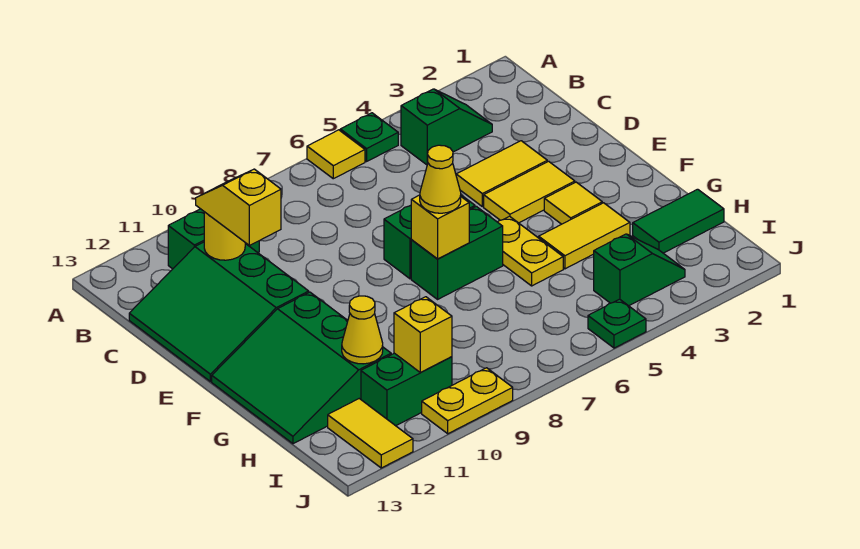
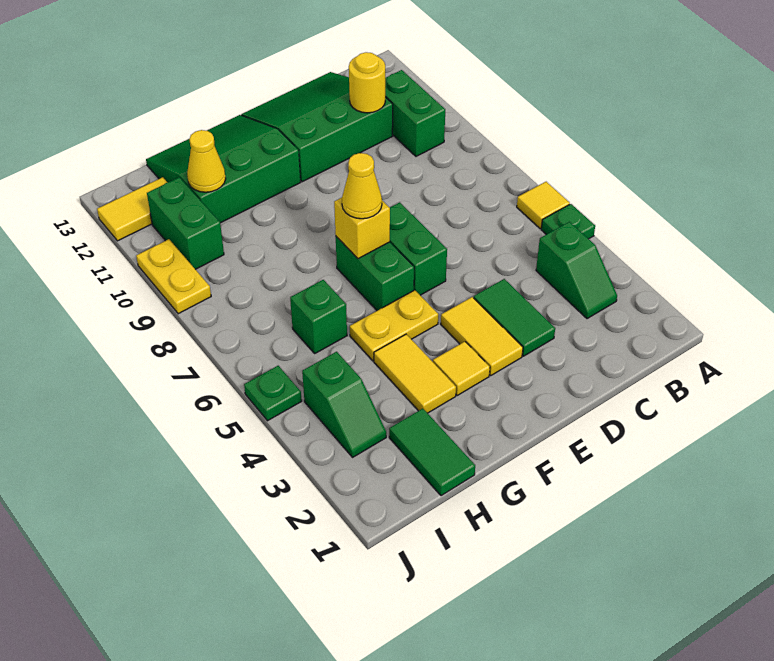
yellow 1x2 slope [196,169,281,246] -> none
yellow 1x2 tile [456,141,547,207] -> green 1x2 tile [474,279,555,356]
none -> green 1x1 brick [290,280,347,353]
yellow 1x1 brick [394,297,452,373] -> none

